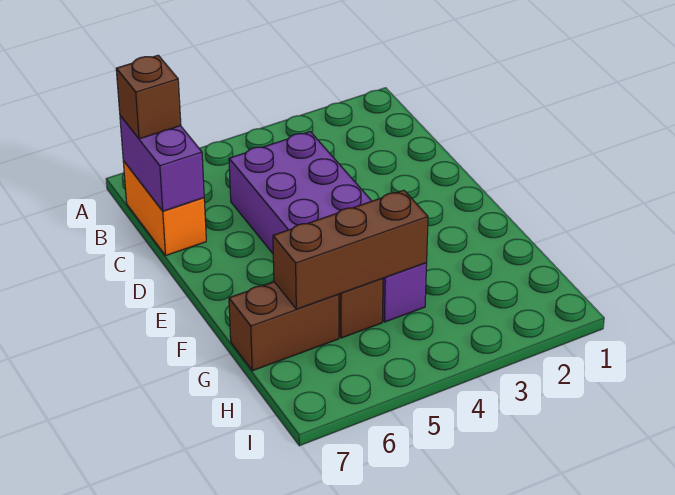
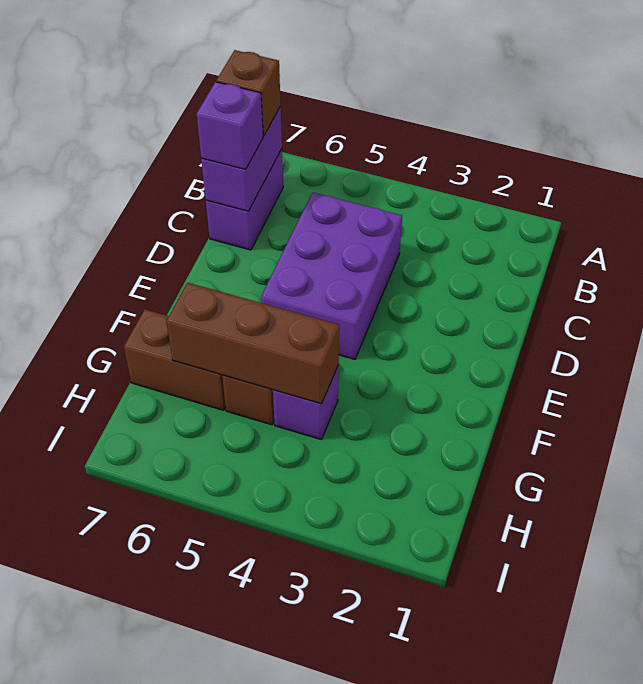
orange 1x2 brick [123,161,206,255] -> purple 1x2 brick [206,149,283,250]
none -> purple 1x1 brick [197,82,263,169]

